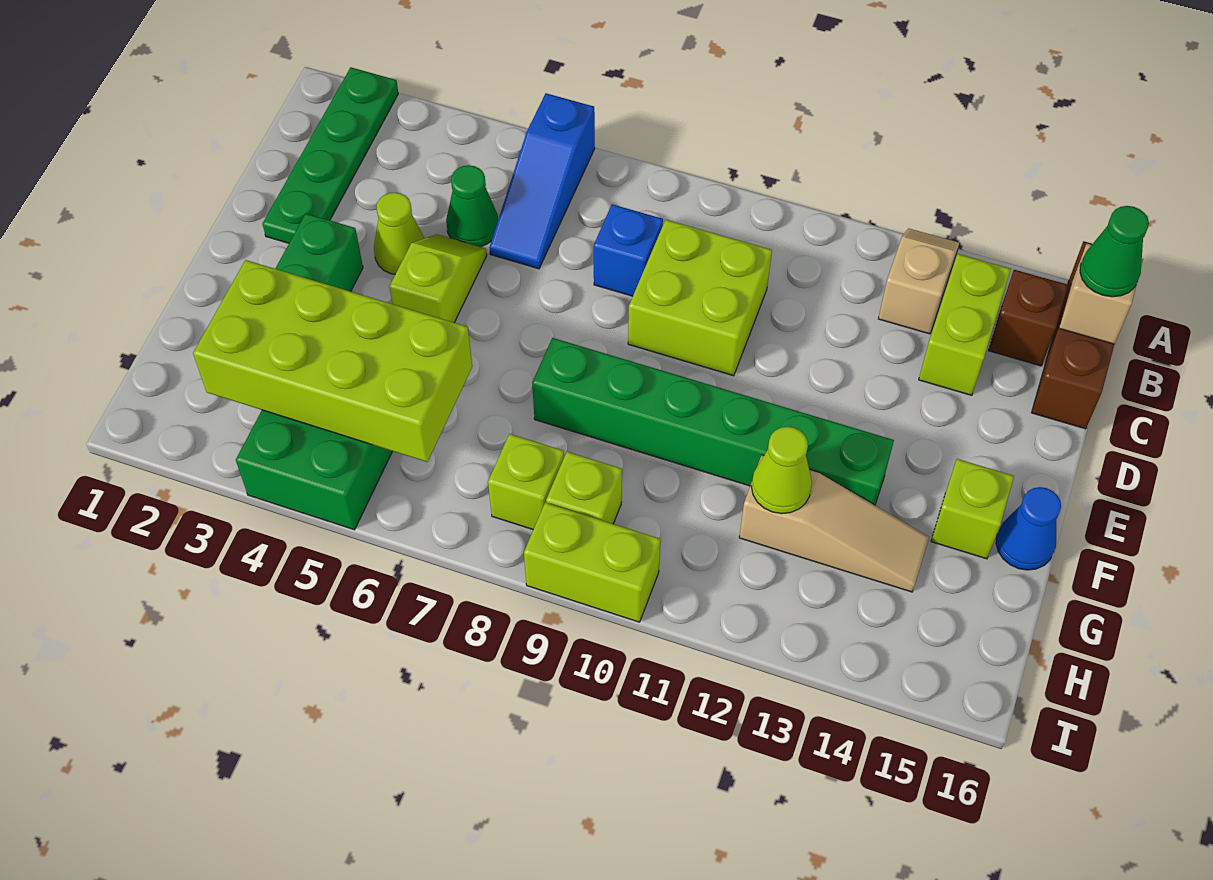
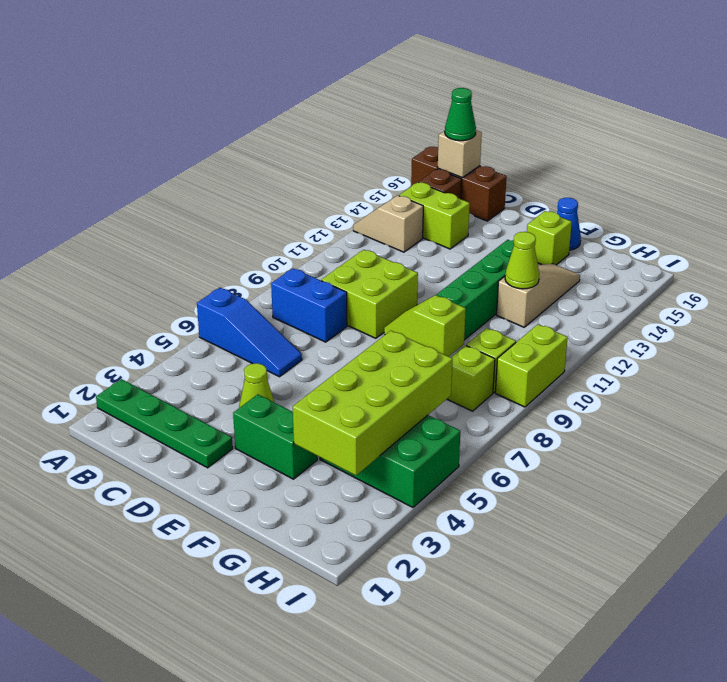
green 1x1 cone [446,165,498,247] -> none
blue 1x1 brick [594,204,663,296] -> blue 1x2 brick [271,268,347,342]
lime 1x2 slope [389,234,487,323] -> lime 1x2 slope moved to [384,295,466,357]

